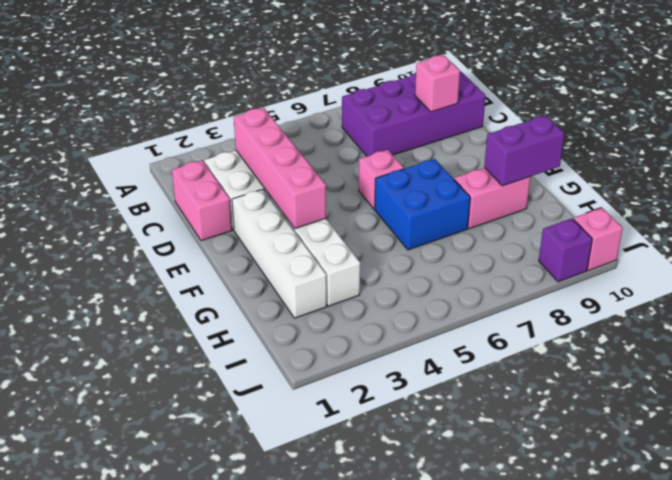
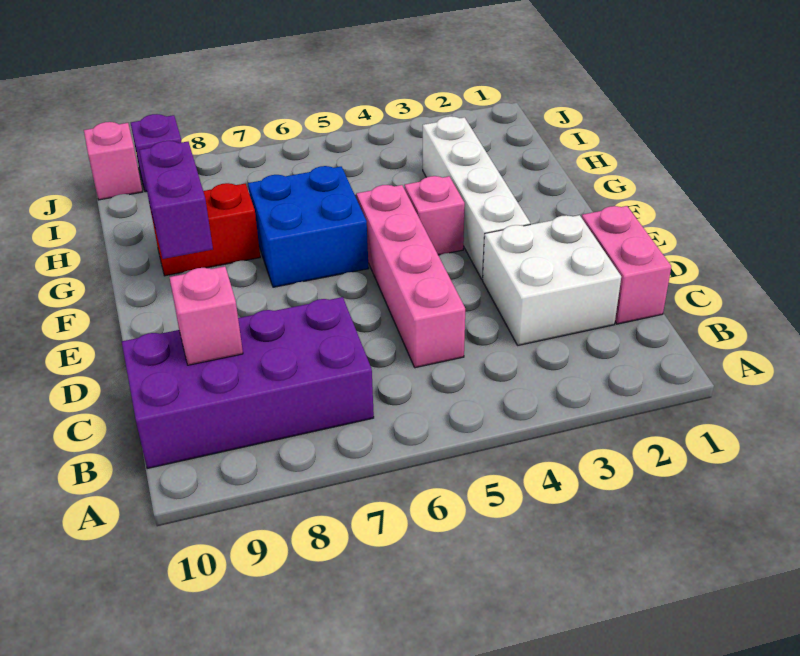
pink 1x4 brick [234,108,326,229] -> pink 1x4 brick moved to [356,185,465,368]
white 1x4 brick [232,189,327,318] -> none
pink 1x1 brick [359,150,404,209] -> pink 1x1 brick moved to [404,176,465,255]
pink 1x2 brick [454,168,530,229] -> red 1x2 brick [150,183,260,276]
purple 1x2 brick [484,116,565,186] -> purple 1x2 brick turned to [139,141,213,259]

